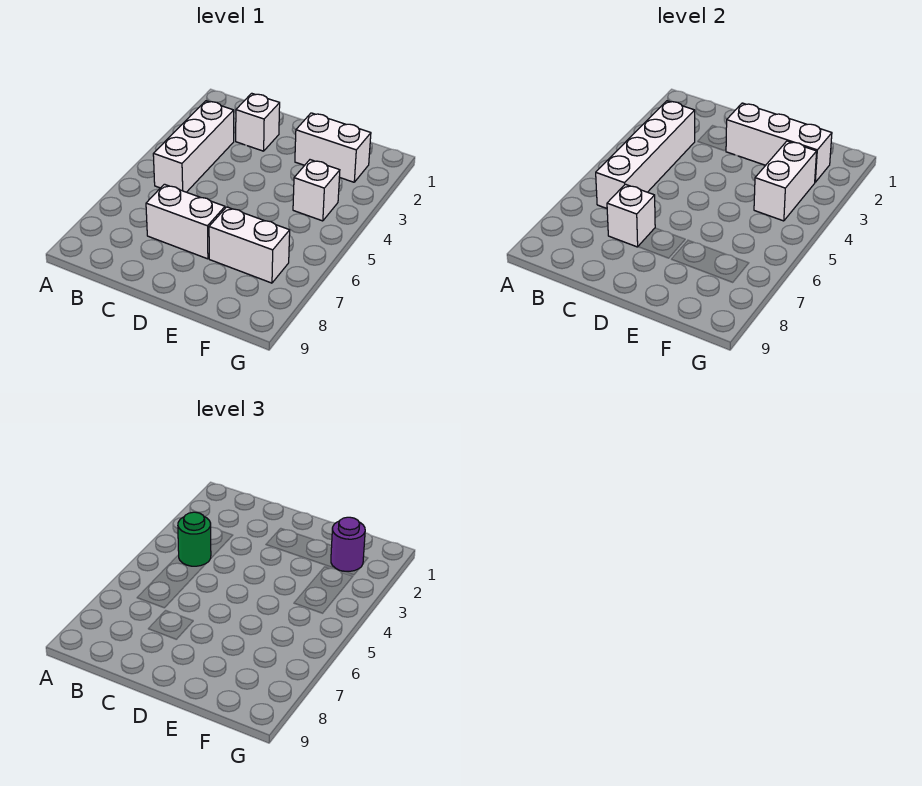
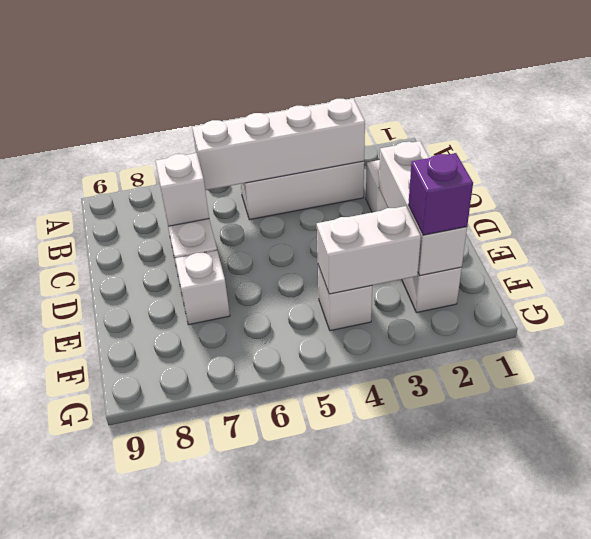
green 1x1 round brick [178,512,211,566] -> none
white 1x2 brick [209,207,290,283] -> white 1x1 brick [175,250,230,325]
purple 1x1 round brick [331,517,365,571] -> purple 1x1 brick [408,153,473,235]

